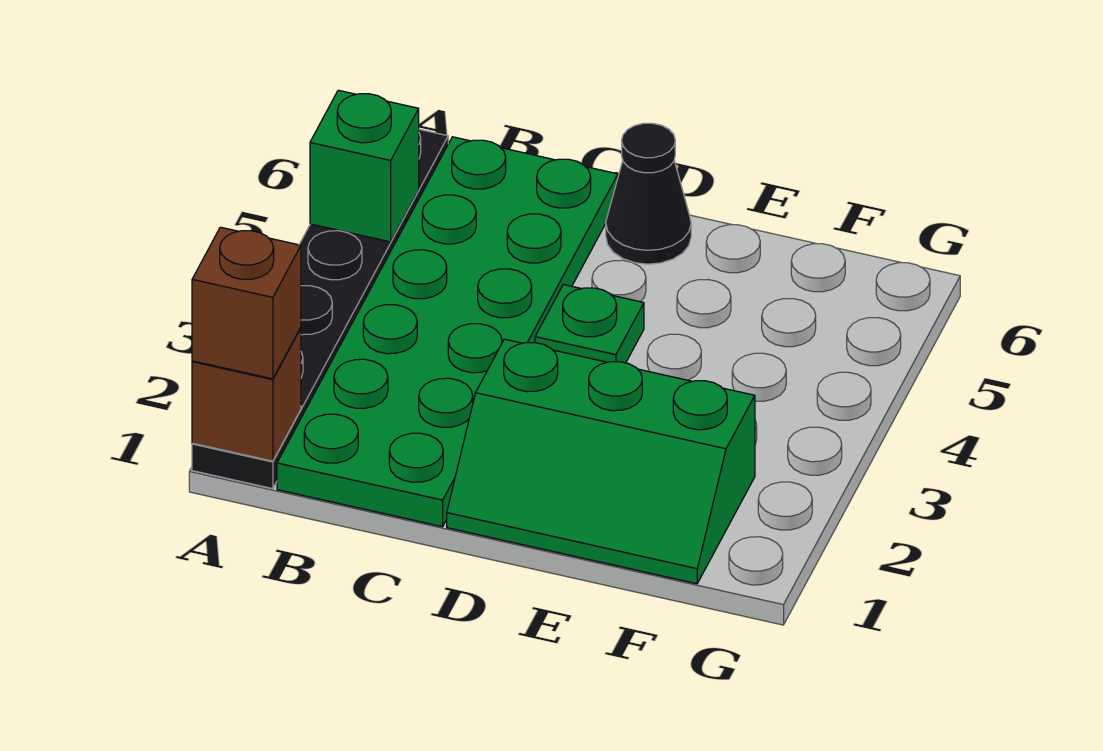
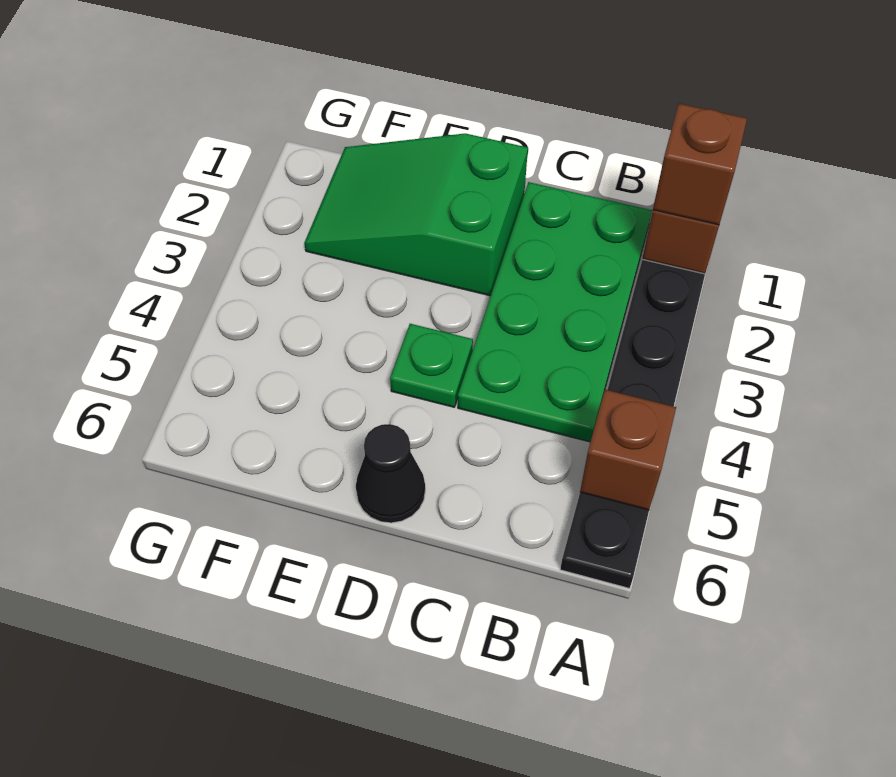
green 1x1 brick [310,90,419,242] -> brown 1x1 brick [580,390,676,510]
green 2x6 plate [277,137,618,527] -> green 2x4 plate [458,182,652,442]
green 2x3 slope [447,339,755,584] -> green 2x3 slope turned to [304,133,528,296]

